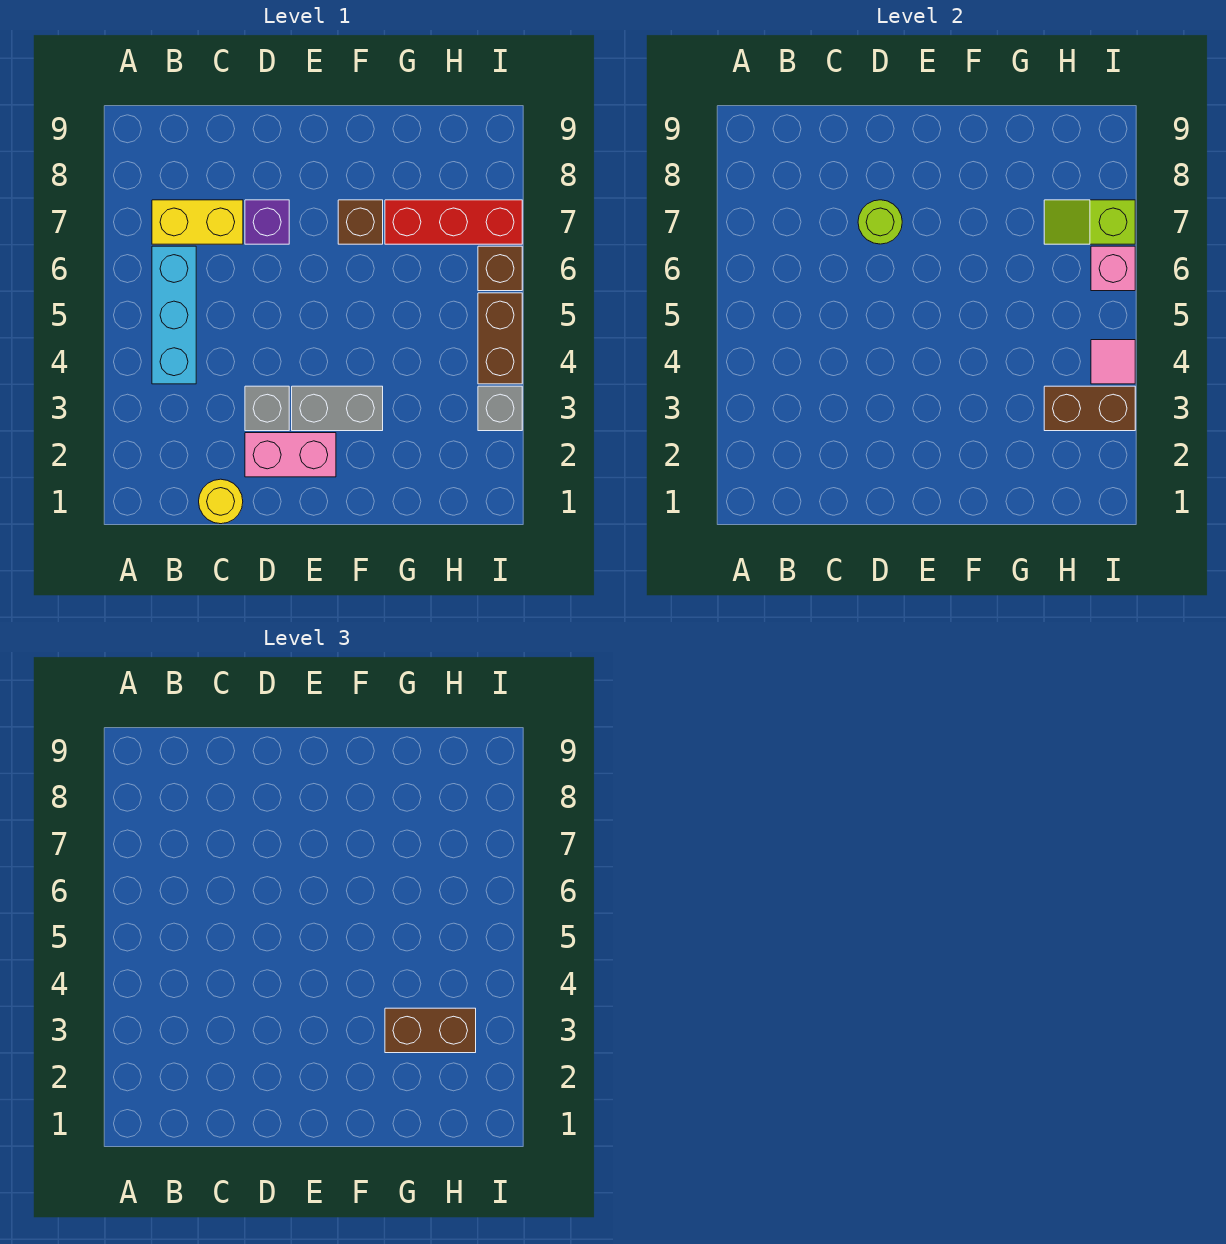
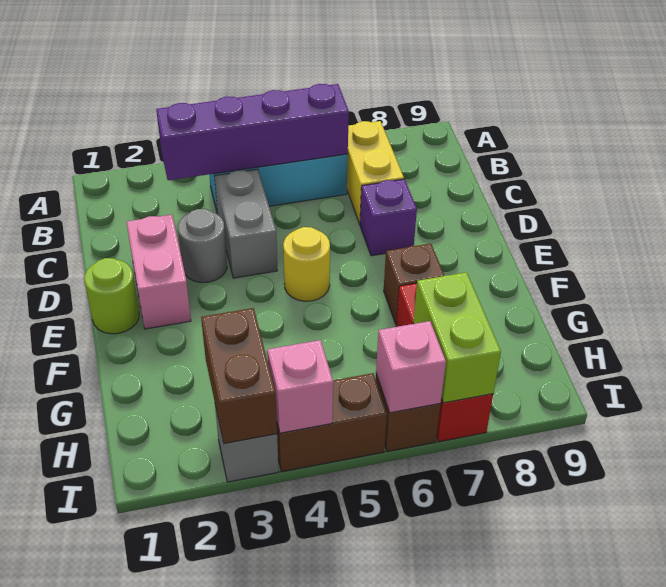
none -> purple 1x4 brick [156,84,349,180]
yellow 1x1 round brick [199,479,243,524] -> yellow 1x1 round brick moved to [283,227,330,301]
grey 1x1 brick [245,386,289,431] -> grey 1x1 round brick [178,209,227,283]
lime 1x1 round brick [858,200,902,244] -> lime 1x1 round brick moved to [84,258,139,334]
grey 1x2 brick [292,386,383,431] -> grey 1x2 brick moved to [214,169,277,278]
brown 1x2 brick [385,1008,476,1053] -> none
lime 1x2 slope [1044,200,1135,244] -> lime 1x2 brick [413,272,501,403]
pink 1x1 tile [1091,340,1135,384] -> pink 1x1 brick [267,340,333,433]

